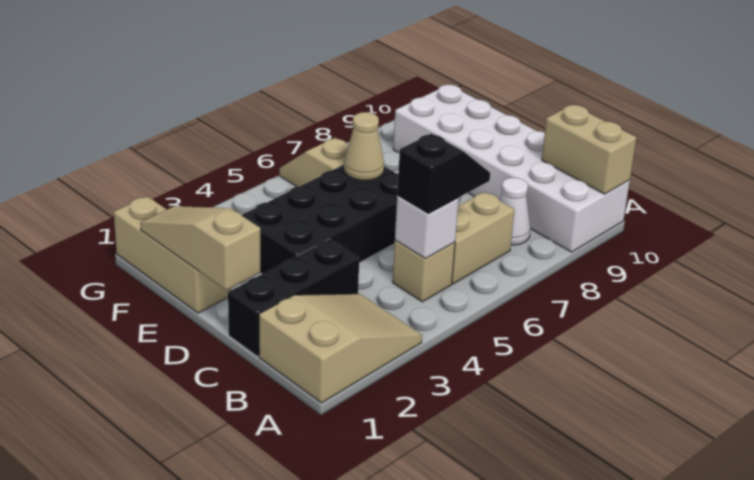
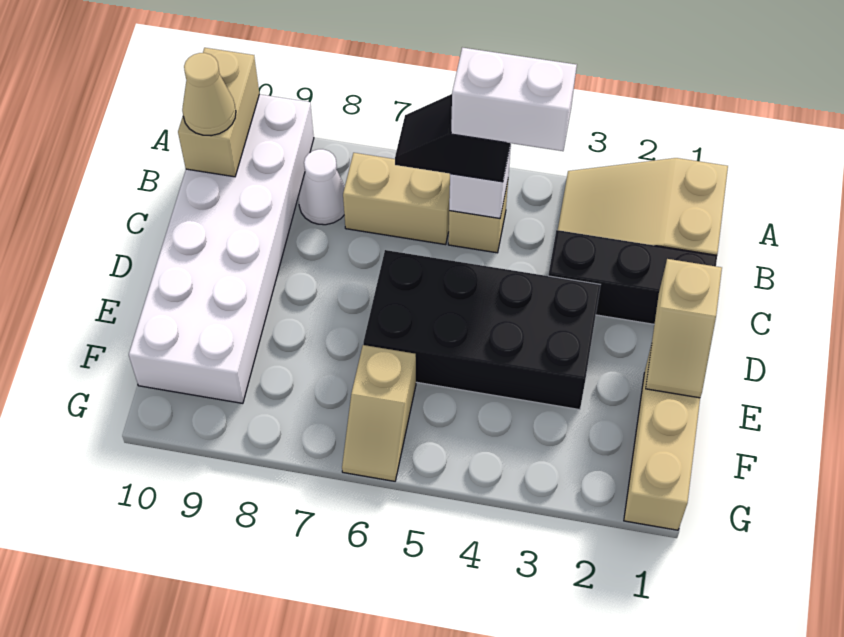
none -> white 1x2 brick [451,48,577,151]
tan 1x3 slope [140,206,260,290] -> tan 1x2 slope [646,259,722,398]
tan 1x1 cone [344,112,384,180] -> tan 1x1 cone moved to [182,53,236,136]

